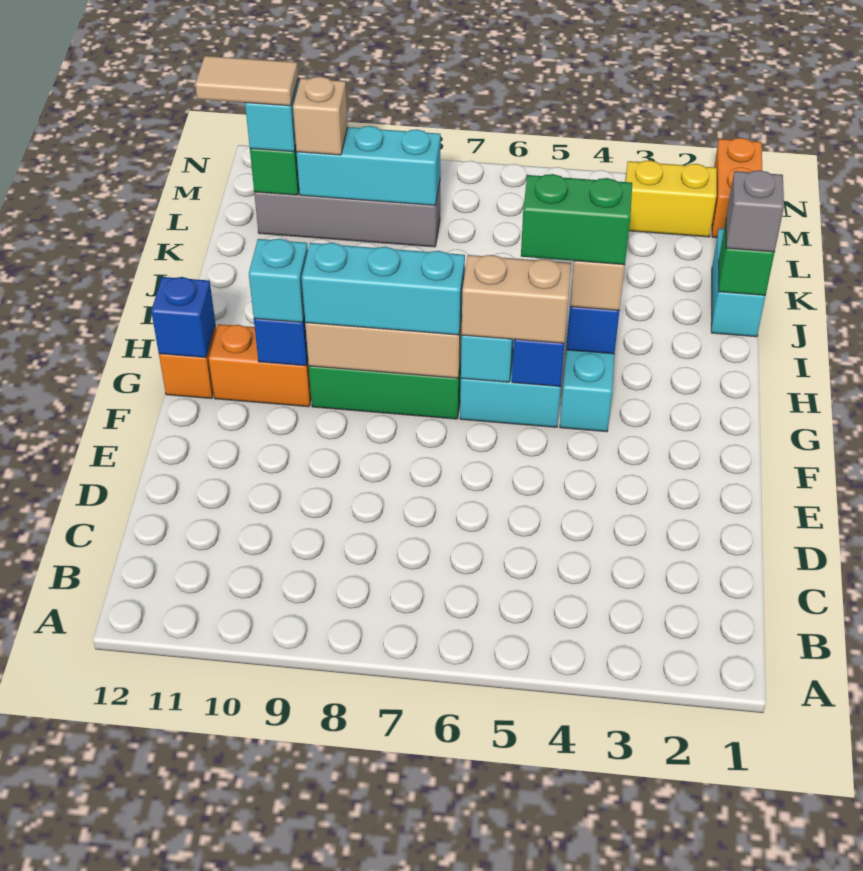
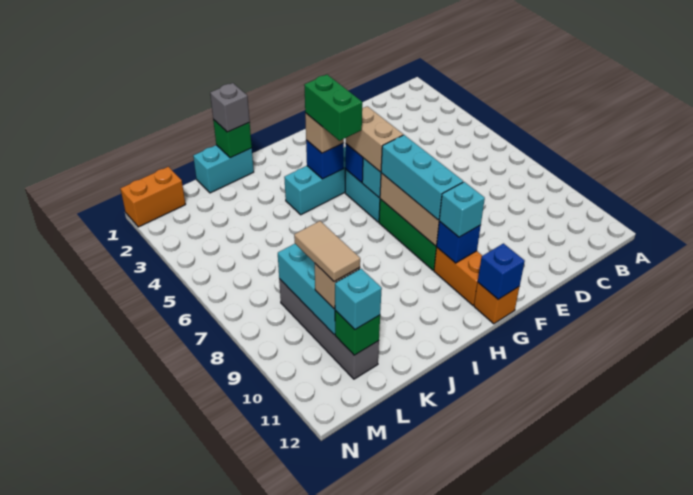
tan 1x2 tile [195,56,298,106] -> tan 1x2 tile moved to [294,221,360,282]
yellow 1x2 brick [625,160,717,237] -> none

